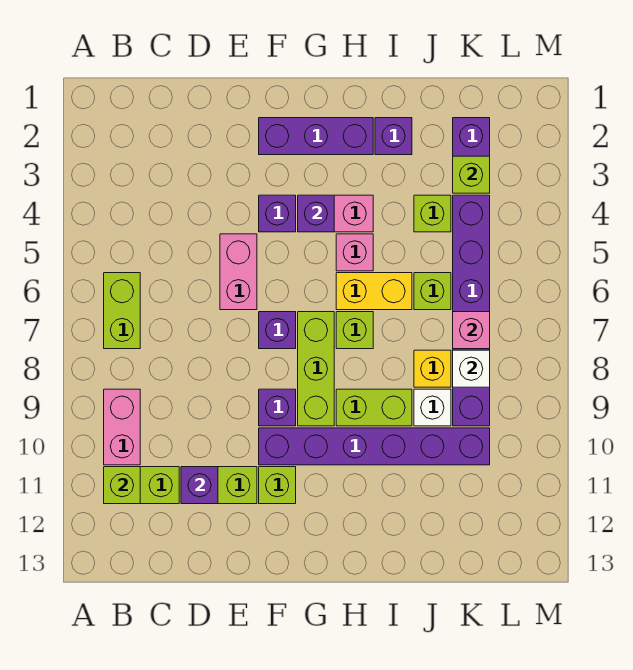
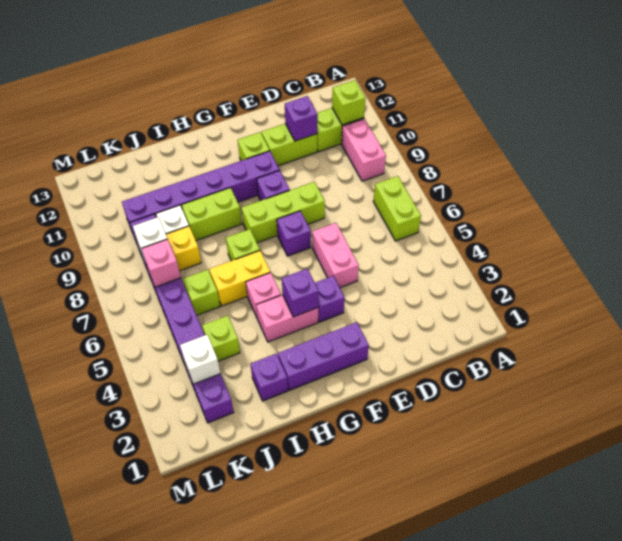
lime 1x3 brick [298,312,334,426] -> lime 1x3 brick turned to [242,182,325,243]
lime 1x1 brick [453,156,490,193] -> white 1x1 brick [180,335,221,384]

